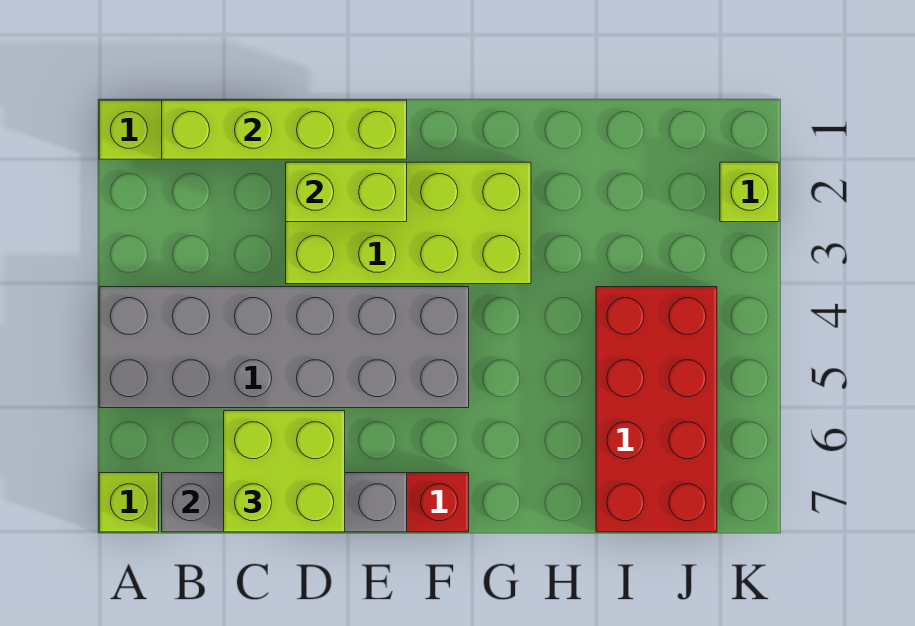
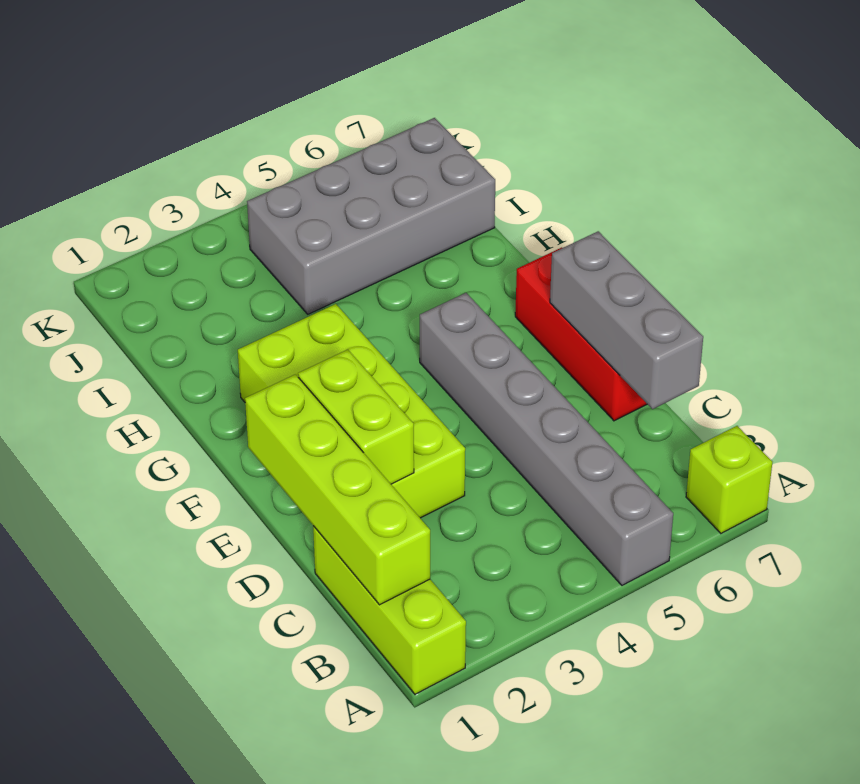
grey 2x6 brick [99,287,469,408] -> grey 1x6 brick [420,293,673,585]
grey 1x4 brick [162,473,407,532] -> grey 1x3 brick [550,231,703,409]
lime 2x2 brick [224,411,345,532] -> none
red 2x4 brick [596,287,717,532] -> grey 2x4 brick [247,118,495,314]
lime 1x1 brick [720,162,779,222] -> none

